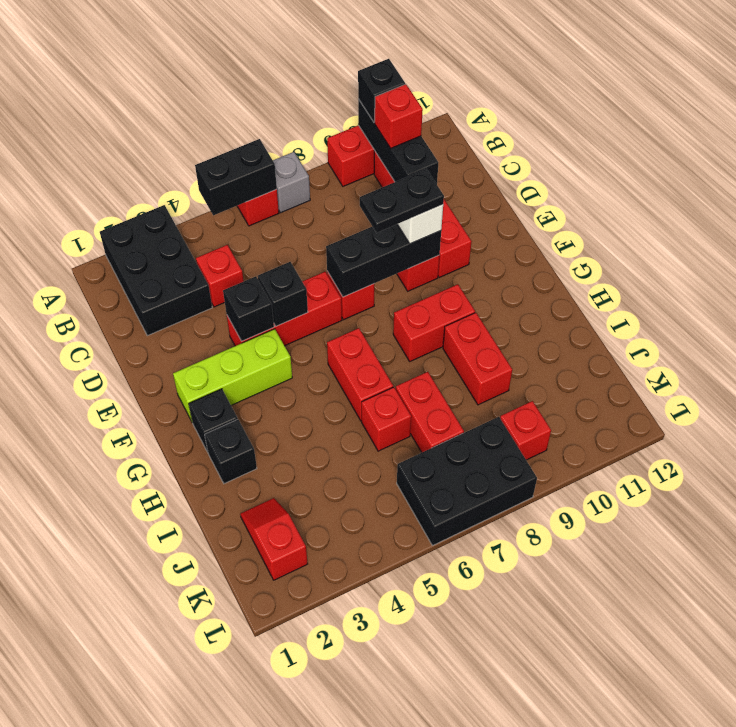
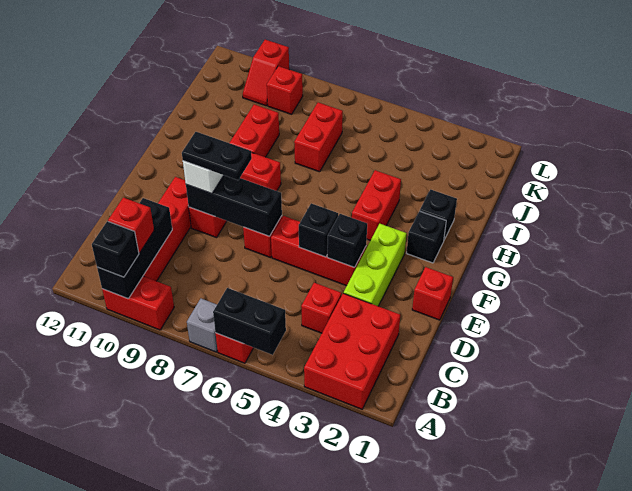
black 2x3 brick [100,205,212,336] -> red 2x3 brick [304,293,400,409]
lime 1x3 brick [173,329,292,423] -> lime 1x3 brick turned to [344,224,406,306]
red 1x2 brick [327,328,393,421] -> red 1x2 brick moved to [351,170,401,241]
red 1x1 brick [362,387,411,451] -> red 1x1 brick moved to [412,267,453,320]
red 1x2 slope [240,498,308,580] -> red 1x2 slope moved to [243,40,289,106]
black 2x3 brick [397,417,537,546] -> none

